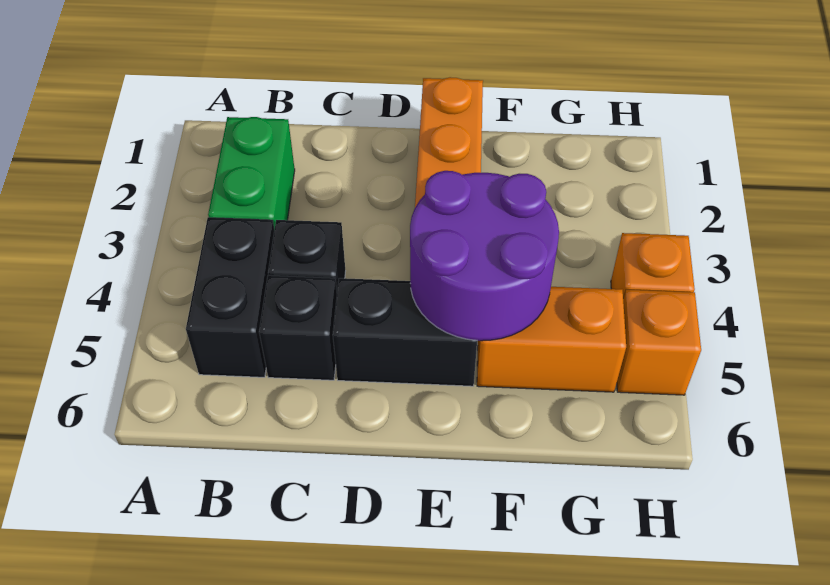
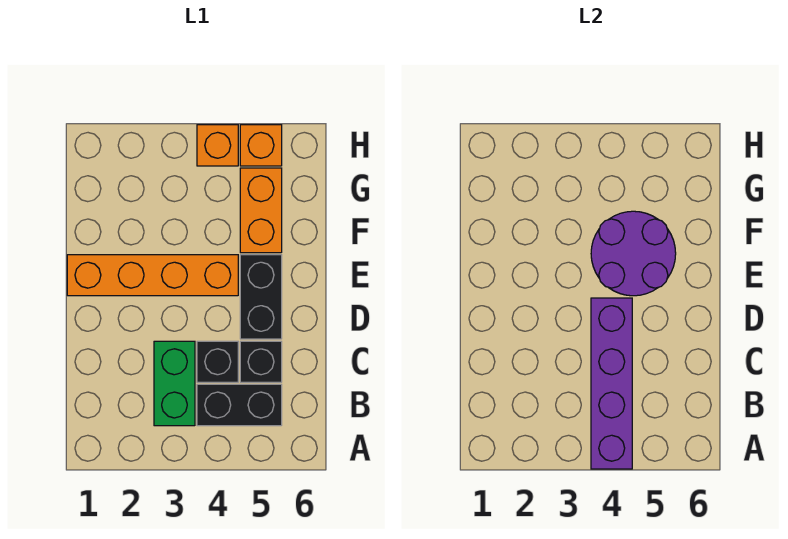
none -> purple 1x4 brick [591,298,632,469]
green 1x2 brick [208,117,295,230] -> green 1x2 brick turned to [154,341,195,426]

